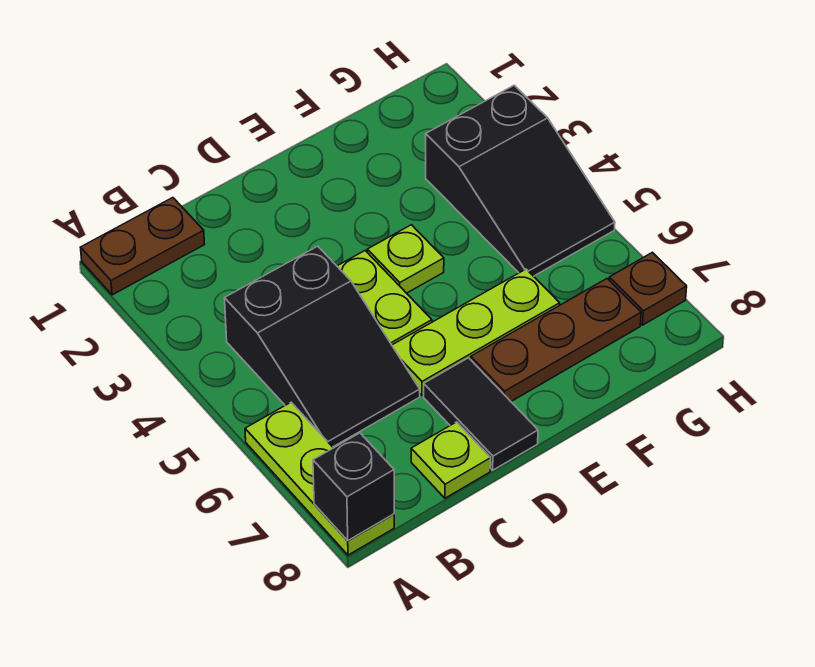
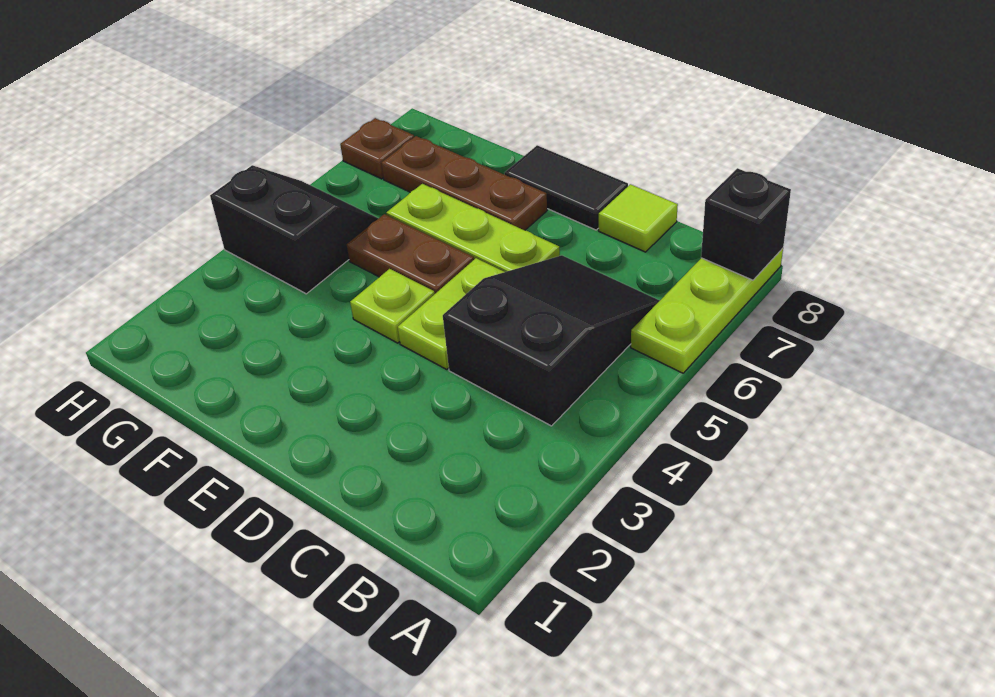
brown 1x2 plate [81,198,205,295] -> brown 1x2 plate moved to [347,214,474,294]
lime 1x1 plate [411,422,491,498] -> lime 1x1 tile [599,184,678,252]
black 1x2 tile [424,358,538,470] -> black 1x2 tile turned to [505,145,628,230]
black 2x3 slope [426,85,615,276] -> black 2x2 slope [210,165,379,294]

